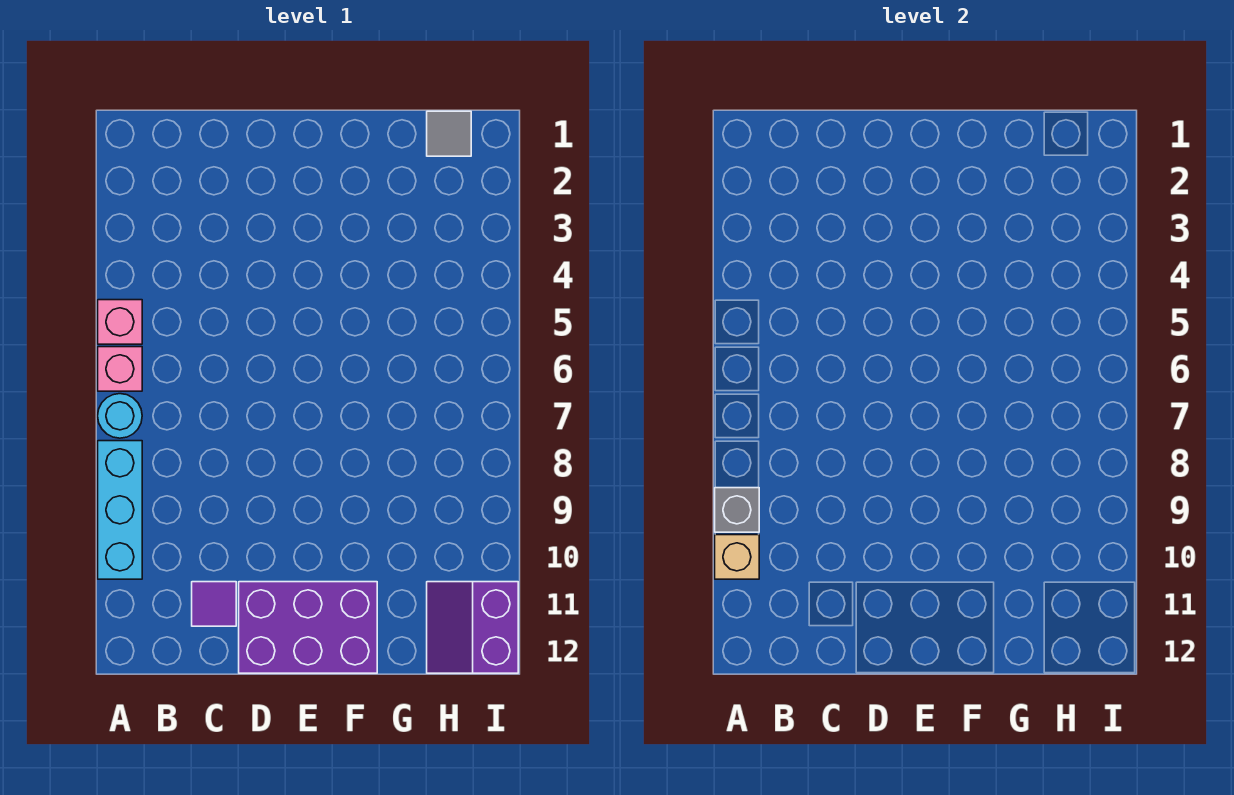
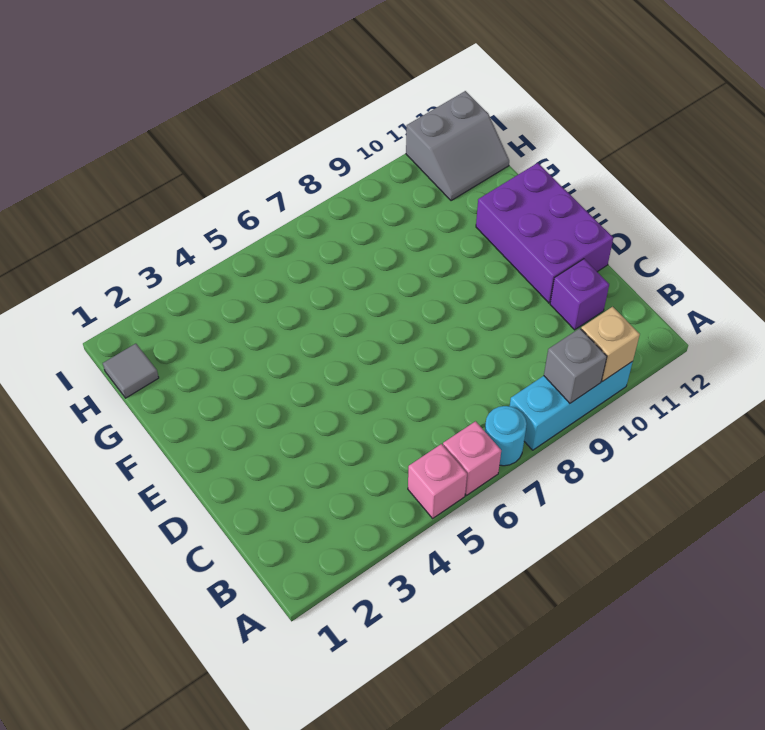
purple 1x1 tile [192,582,236,626] -> purple 1x1 brick [550,259,609,330]
purple 2x2 slope [427,582,518,673] -> grey 2x2 slope [406,91,509,201]

